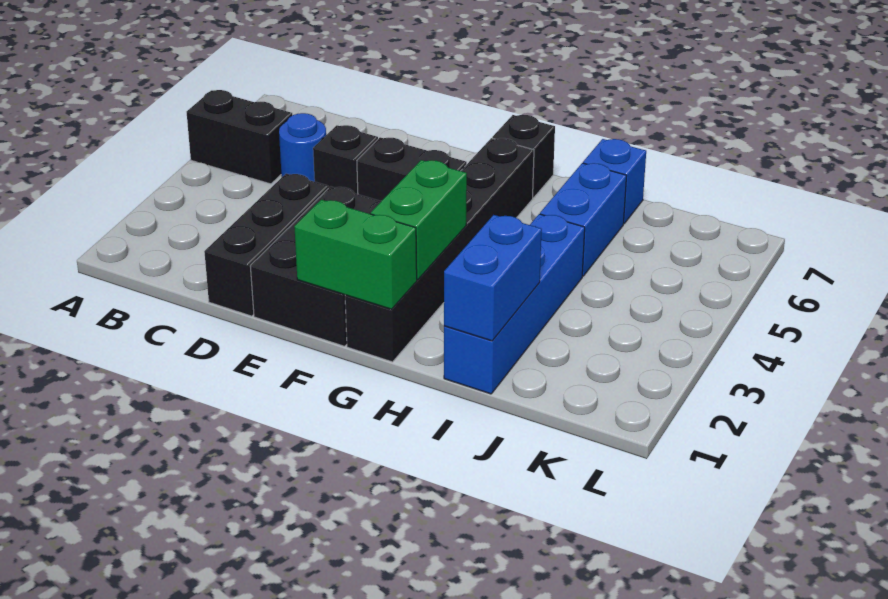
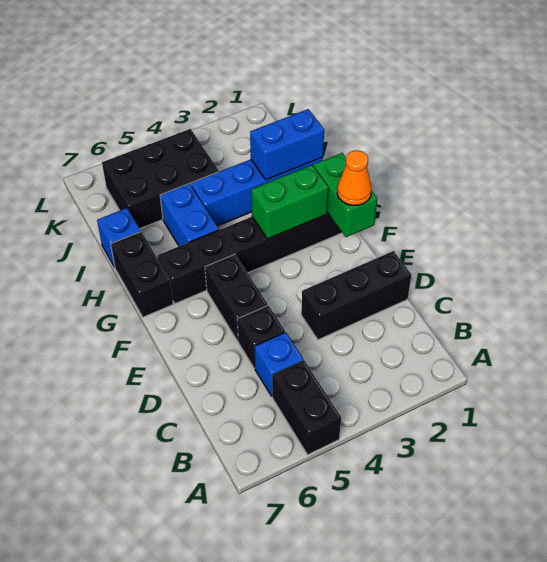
blue 1x1 round brick [279,113,326,182] -> blue 1x1 brick [255,332,303,396]
black 2x3 brick [250,186,381,346] -> black 2x3 brick moved to [102,129,219,228]
none -> orange 1x1 cone [337,150,372,205]
black 1x1 brick [492,115,555,198] -> black 1x2 brick [111,232,173,317]
blue 1x2 brick [540,163,627,276] -> blue 1x2 brick turned to [160,184,219,246]

